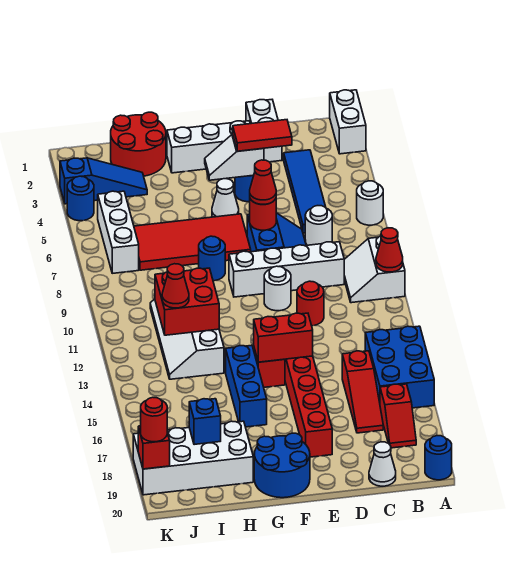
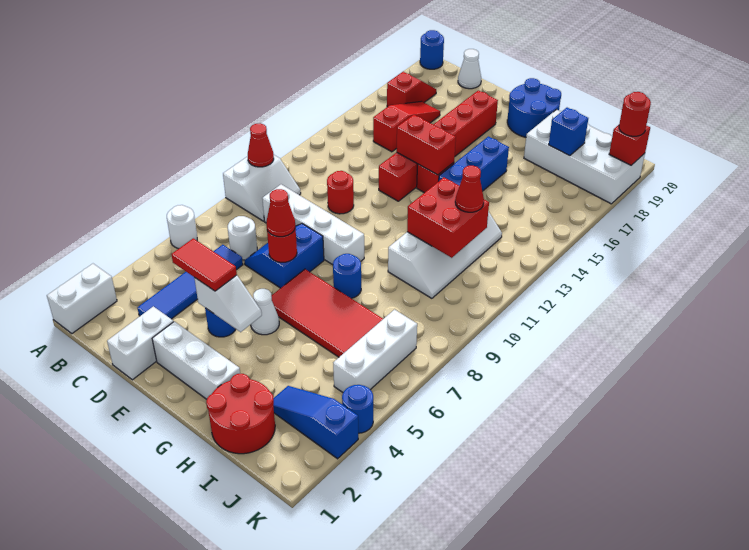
blue 2x3 brick [365,326,434,408] -> none
white 1x1 round brick [264,266,291,311] -> none

